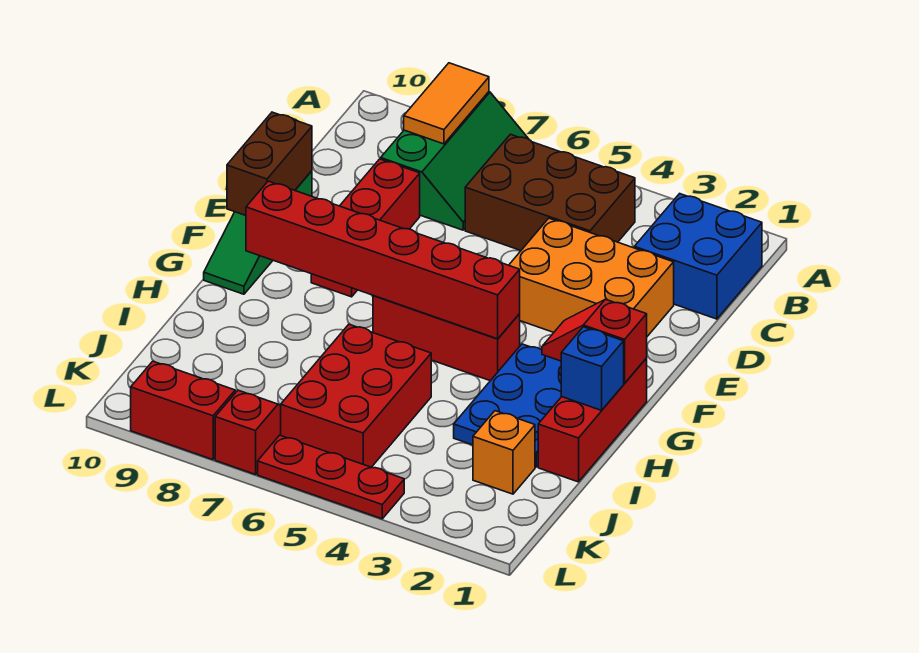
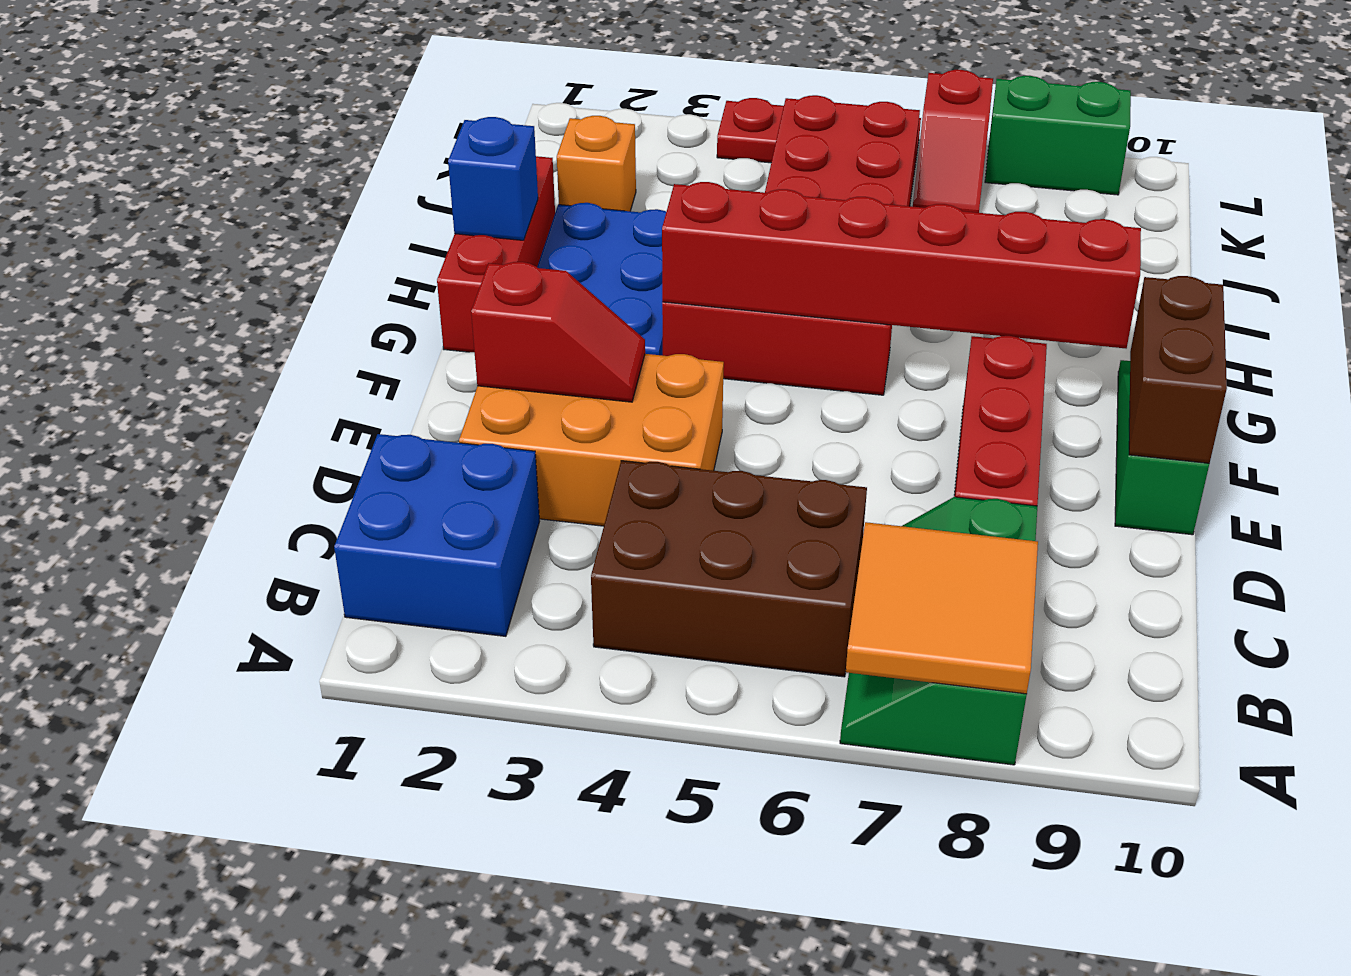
orange 1x2 tile [404,63,489,144] -> orange 2x2 tile [845,522,1038,694]
red 1x2 slope [542,299,647,383] -> red 1x2 slope moved to [471,262,645,402]
red 1x2 brick [131,361,235,460] -> green 1x2 brick [985,76,1131,195]

